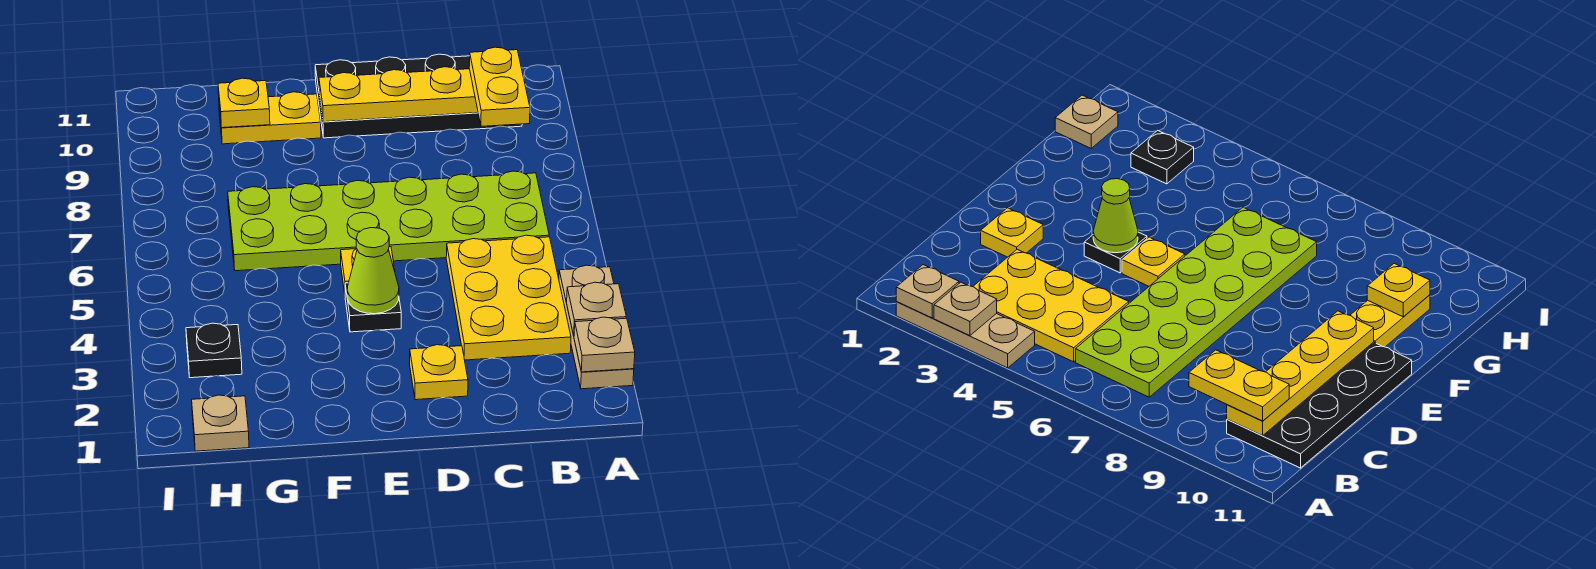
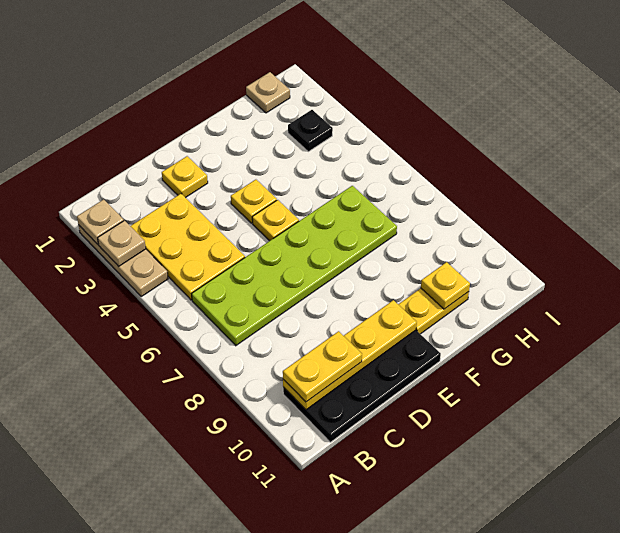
yellow 1x2 plate [469,47,530,126] -> yellow 1x2 plate turned to [283,331,362,402]
black 1x1 plate [345,283,401,332] -> yellow 1x1 plate [231,180,277,223]
lime 1x1 cone [347,228,399,314] -> none

